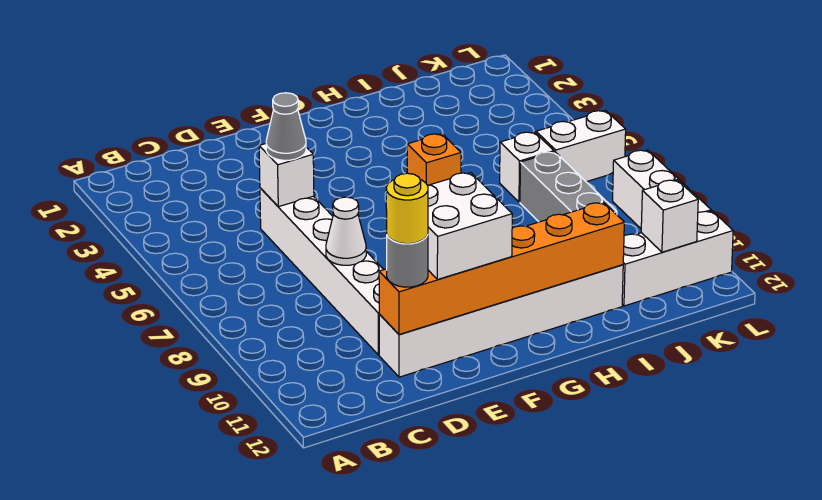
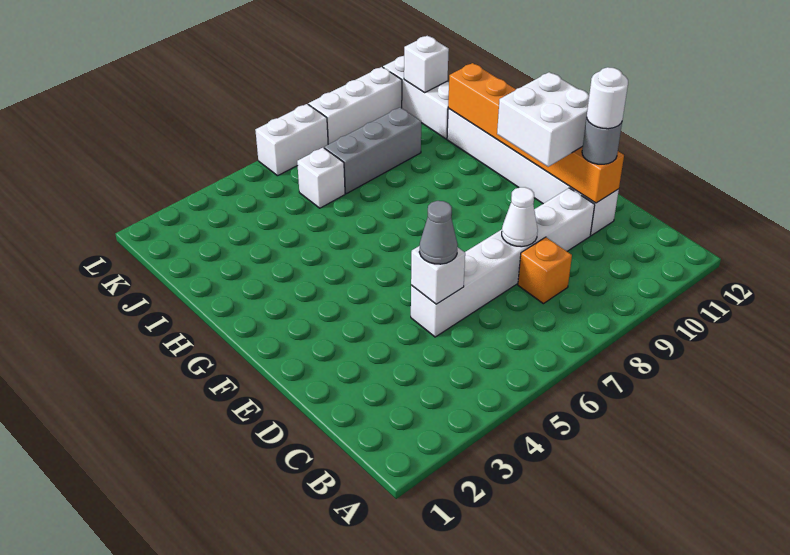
yellow 1x1 round brick [386,173,428,244] -> white 1x1 round brick [587,67,628,129]
orange 1x1 brick [407,134,461,185] -> orange 1x1 brick moved to [518,237,572,304]
white 1x2 brick [536,110,626,182] -> white 1x2 brick turned to [255,104,328,176]

